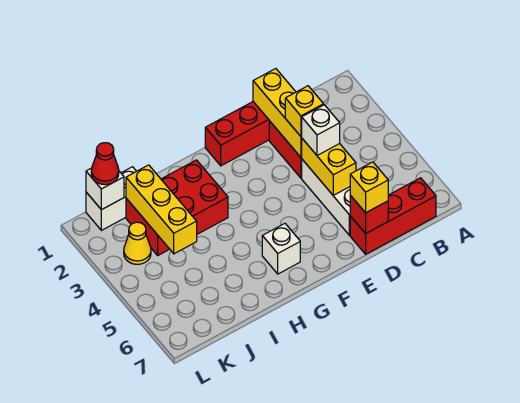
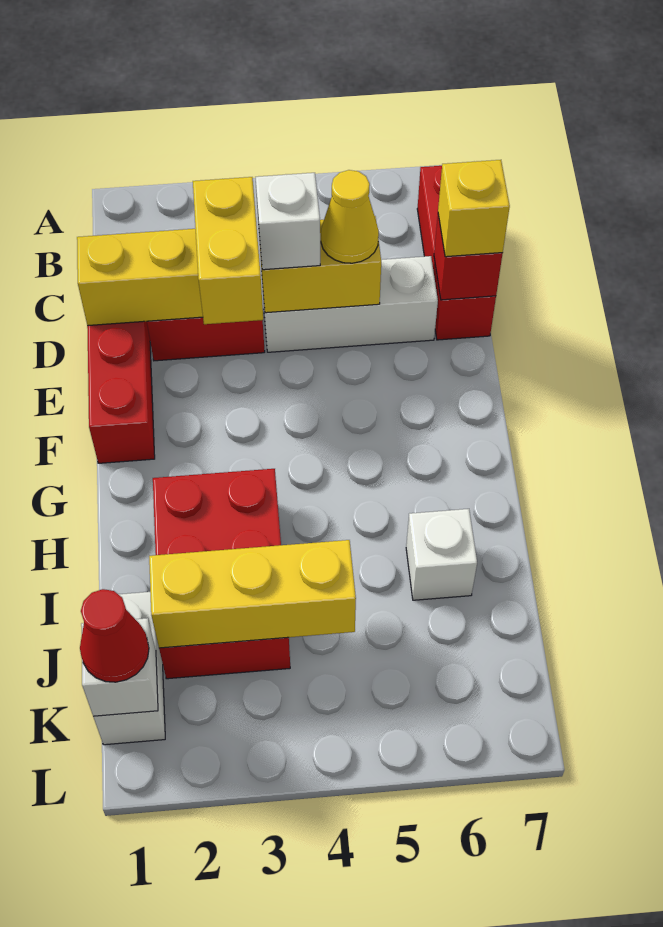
yellow 1x1 brick [285,86,324,136] -> yellow 1x2 brick [193,177,263,324]
white 1x1 brick [262,224,300,274] -> white 1x1 brick moved to [406,509,477,600]
yellow 1x1 cone [124,222,151,264] -> yellow 1x1 cone moved to [321,170,379,263]

